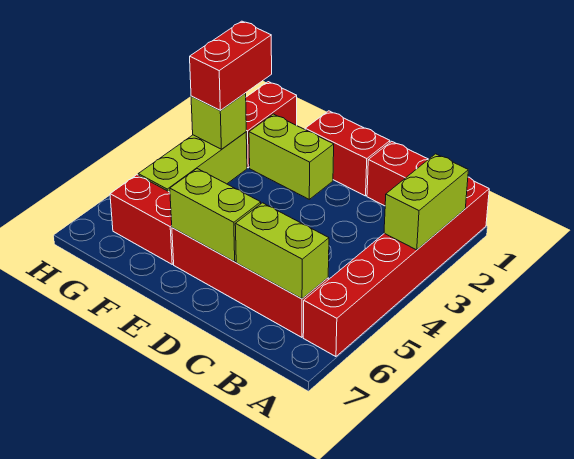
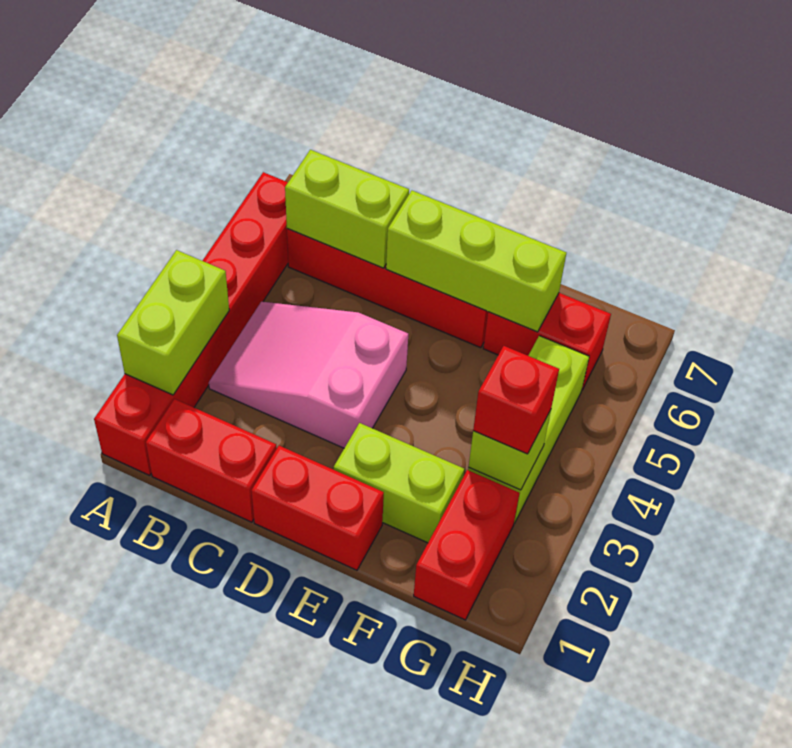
none -> pink 2x3 slope [209,302,408,448]
lime 1x2 brick [170,169,261,262] -> lime 1x3 brick [386,191,566,332]
red 1x2 brick [190,21,272,110] -> red 1x1 brick [473,346,559,454]

